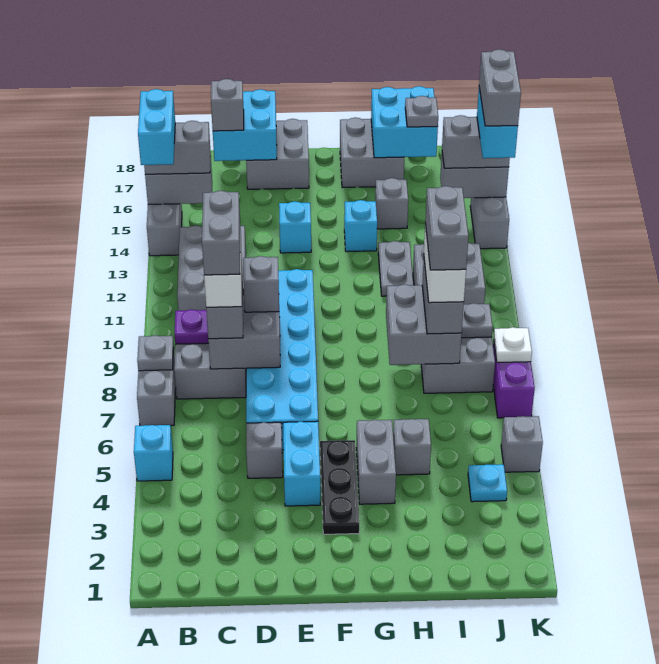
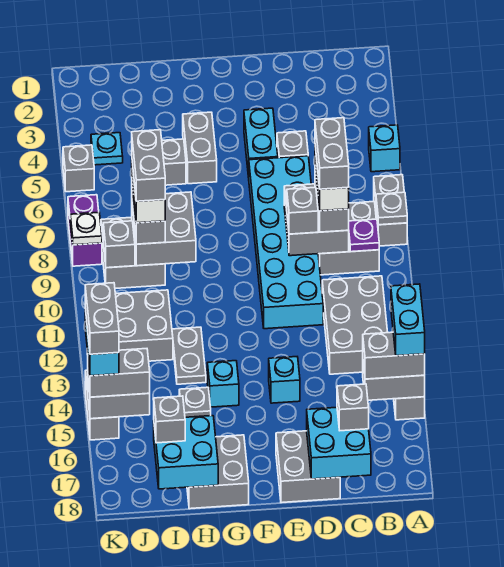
black 1x3 plate [320,440,359,534] -> none
grey 1x1 plate [405,96,438,127] -> grey 1x1 brick [154,396,185,443]
grey 1x1 plate [461,303,493,338] -> grey 1x1 brick [103,221,135,268]

